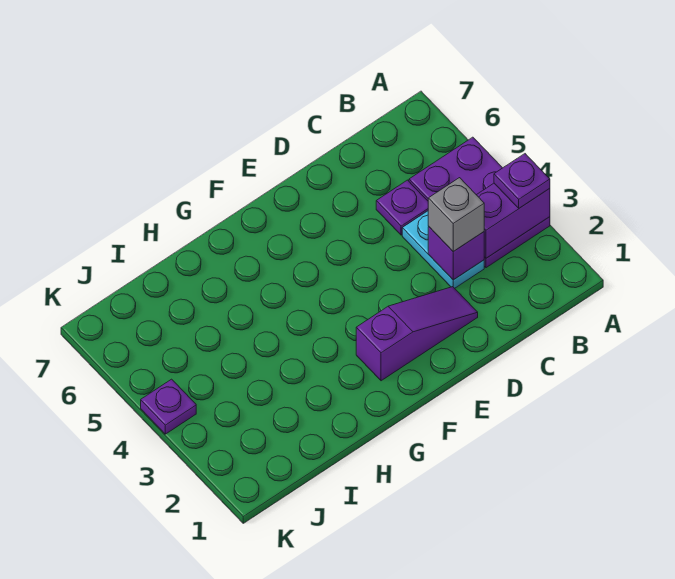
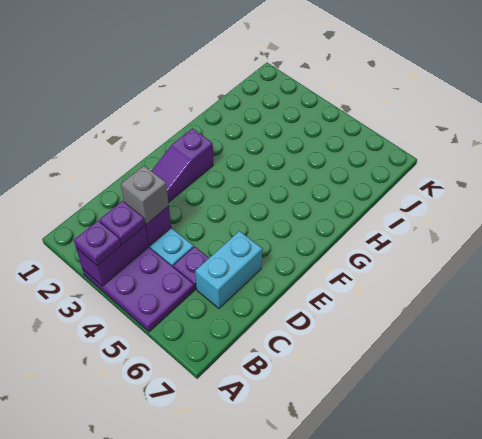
none -> cyan 1x2 brick [195,231,262,308]
purple 1x1 plate [141,379,196,434] -> purple 1x1 plate moved to [99,201,145,244]

